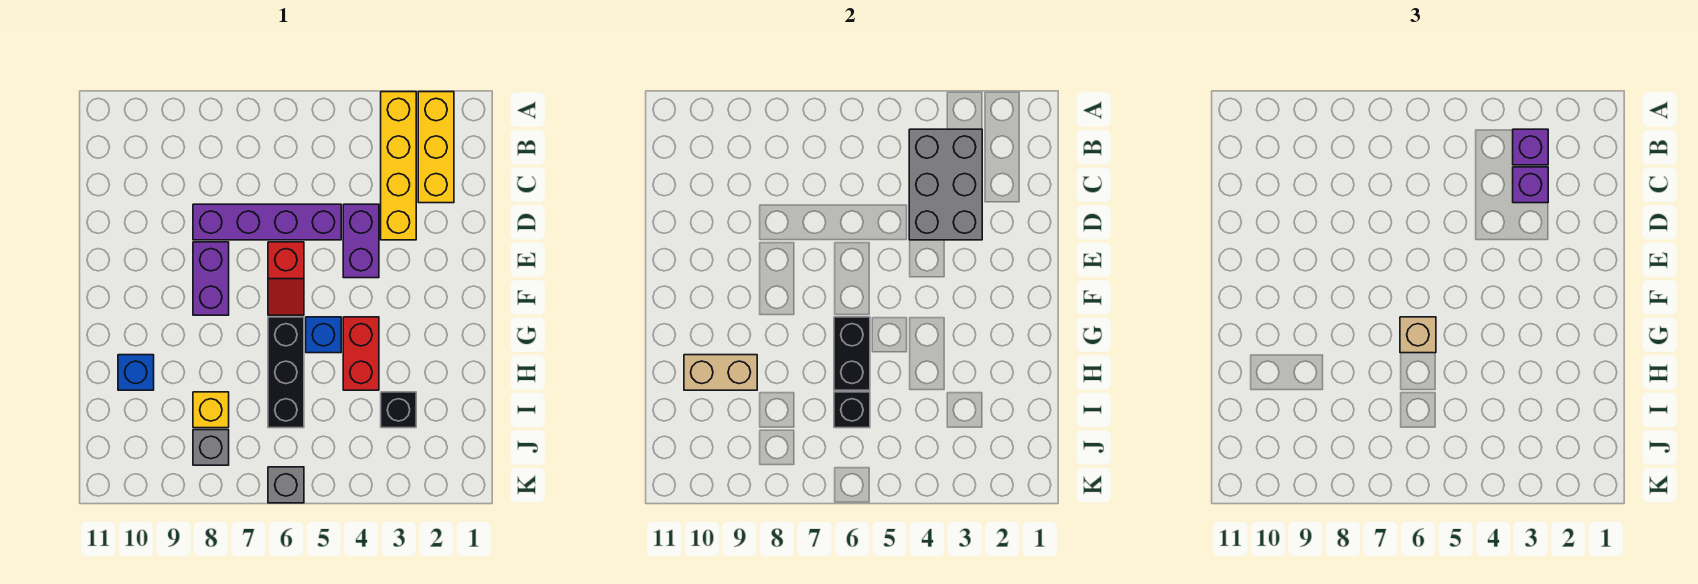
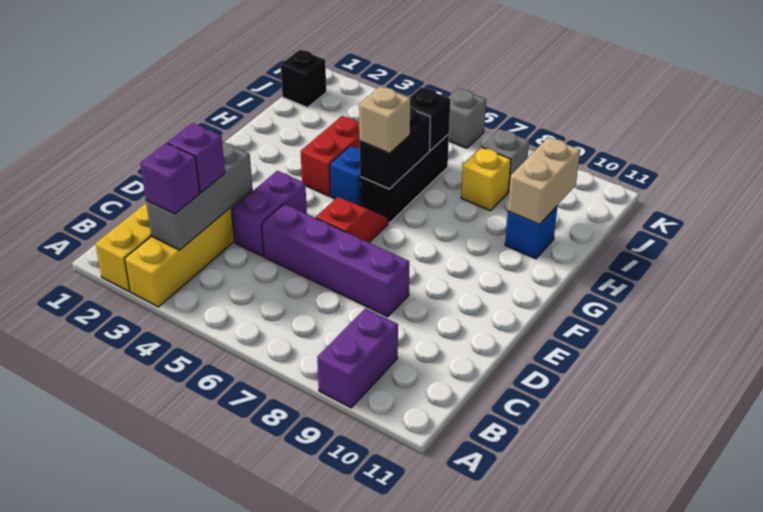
grey 2x3 brick [909,129,982,240] -> grey 1x3 brick [146,141,253,250]
purple 1x2 brick [193,242,229,315] -> purple 1x2 brick moved to [317,308,398,408]
tan 1x2 brick [684,355,757,390] -> tan 1x2 brick turned to [508,137,580,225]
black 1x1 brick [381,392,416,428] -> black 1x1 brick moved to [281,50,326,107]

